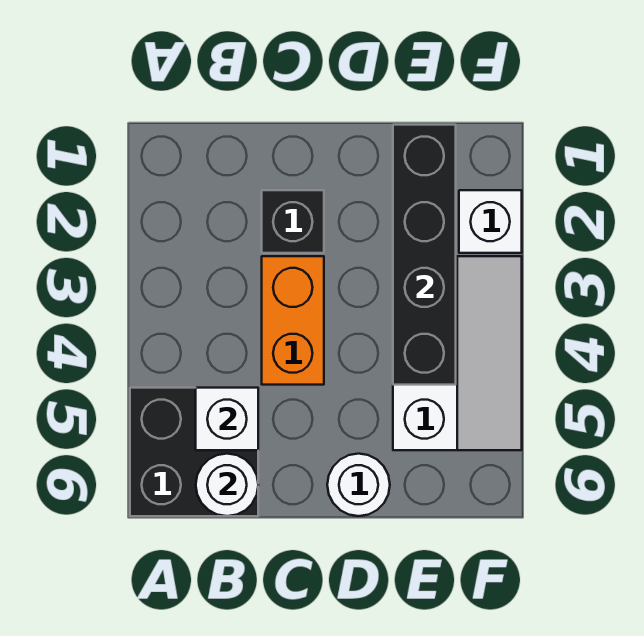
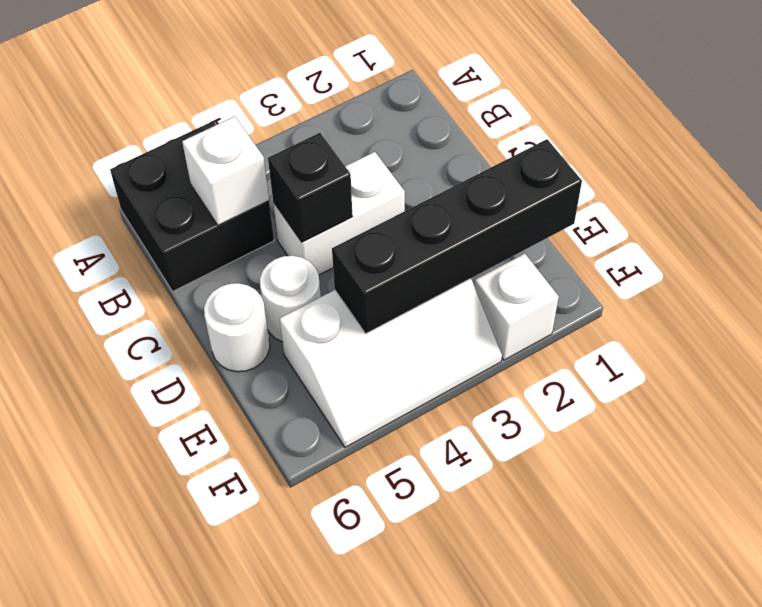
white 1x1 round brick [196,454,258,516] -> white 1x1 round brick moved to [260,256,321,342]
black 1x1 brick [262,190,324,253] -> black 1x1 brick moved to [268,133,352,242]
orange 1x2 brick [262,256,324,385] -> white 1x2 brick [273,152,405,275]

